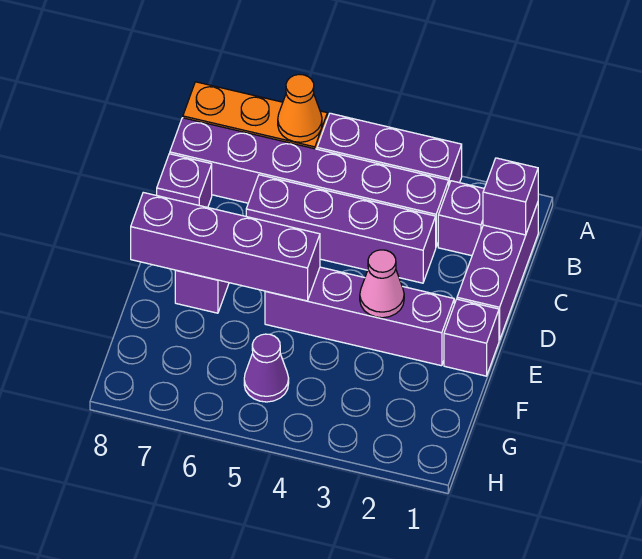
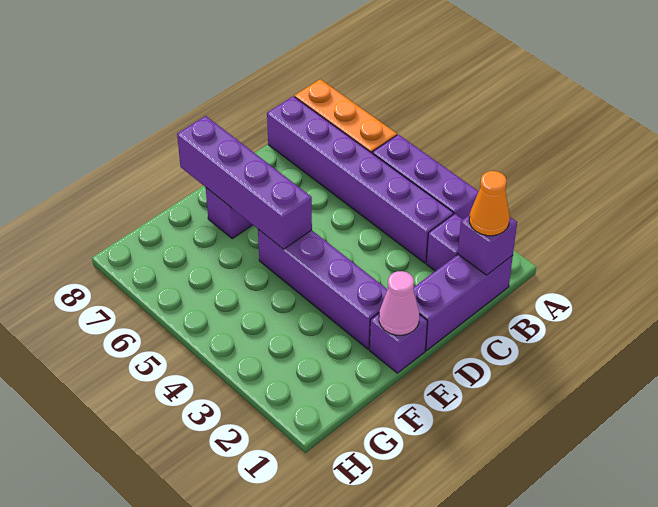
orange 1x1 cone [278,74,322,142] -> orange 1x1 cone moved to [469,171,510,236]
purple 1x4 brick [246,175,436,283] -> none
purple 1x1 brick [157,154,212,207] -> none
pink 1x1 cone [360,250,404,318] -> pink 1x1 cone moved to [379,271,419,335]
purple 1x1 cone [244,334,289,402] -> none

